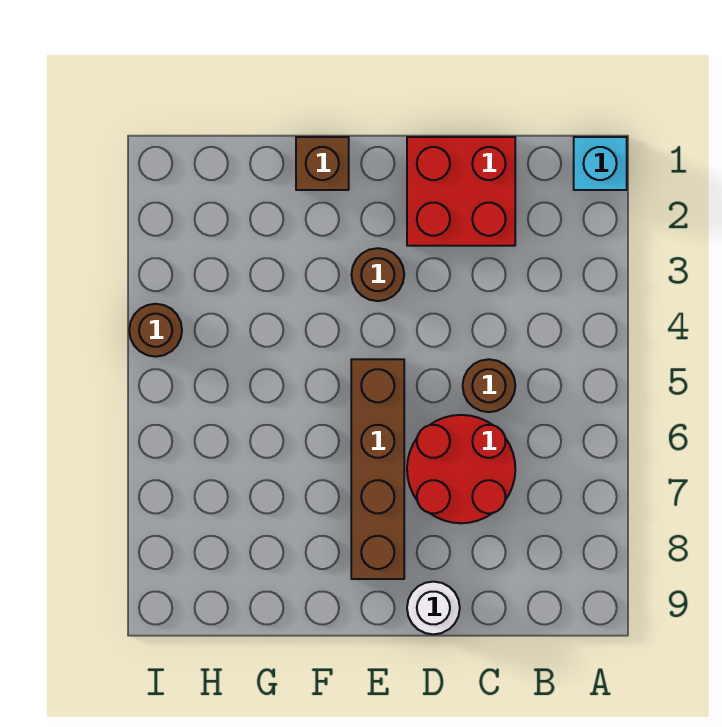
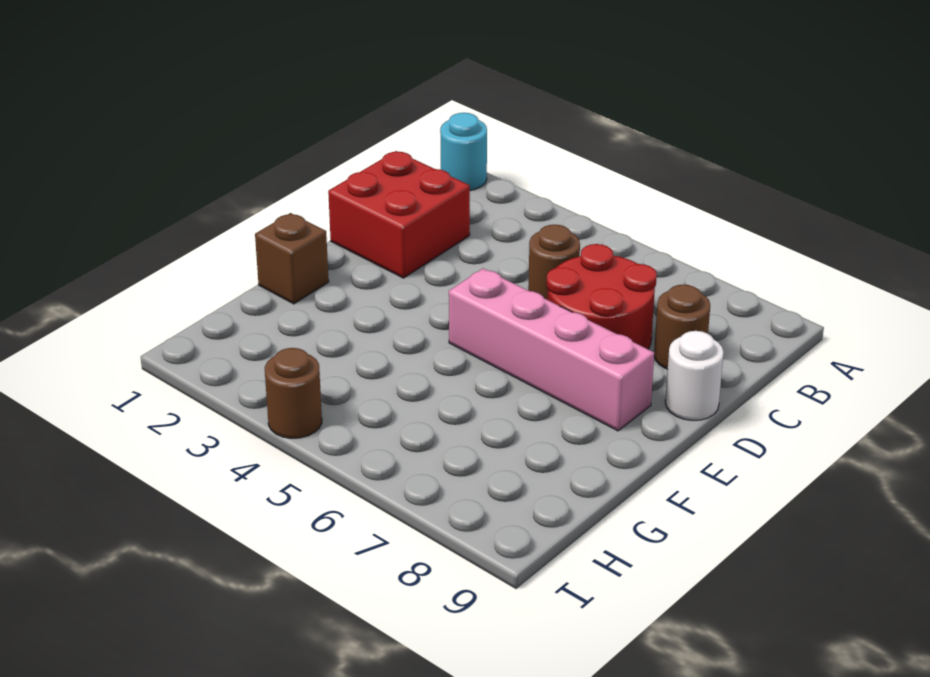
cyan 1x1 brick [574,137,627,190] -> cyan 1x1 round brick [440,113,487,190]
brown 1x1 round brick [351,248,404,301] -> brown 1x1 round brick moved to [654,285,710,369]
brown 1x4 brick [351,359,404,579] -> pink 1x4 brick [449,268,654,431]

